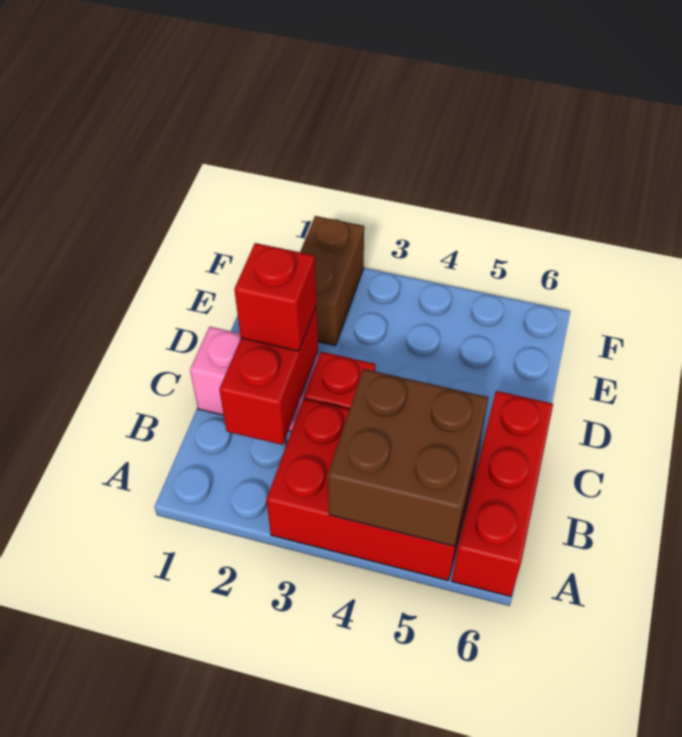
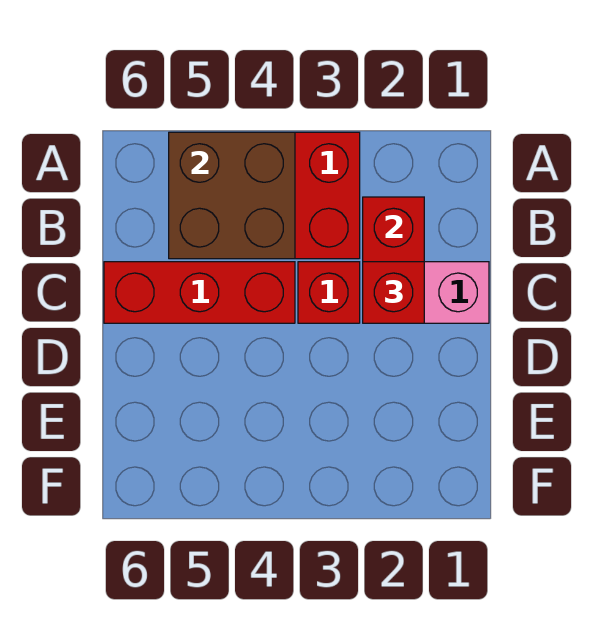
red 1x3 brick [452,391,553,597] -> red 1x3 brick turned to [104,262,295,323]
brown 1x2 brick [300,216,364,346] -> none

